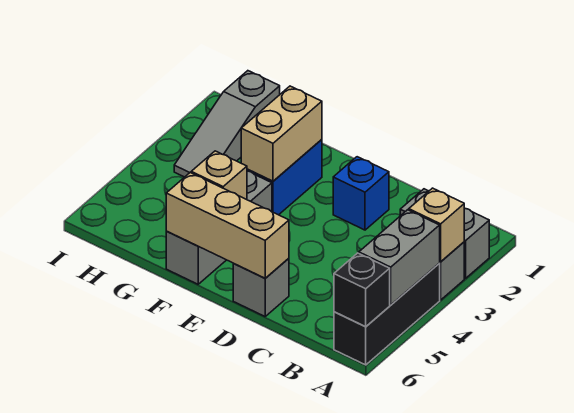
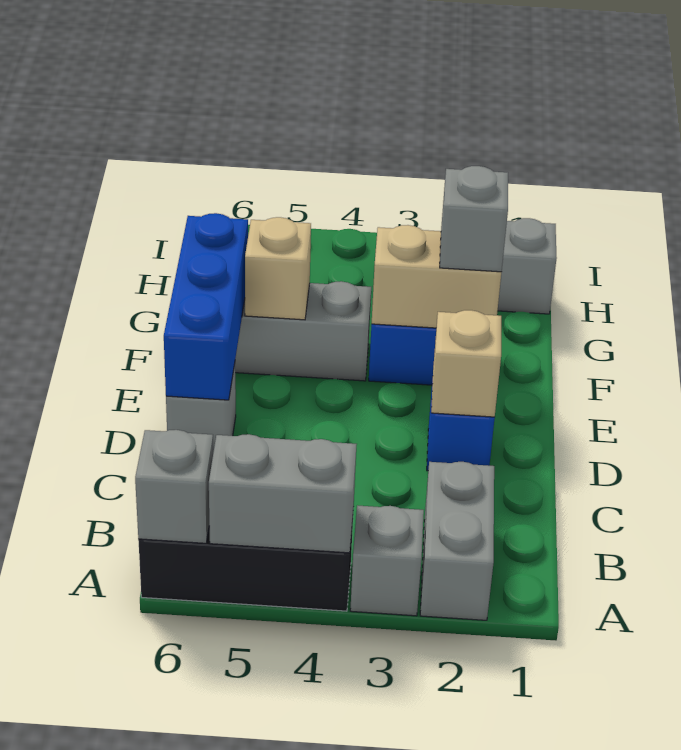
tan 1x1 brick [409,188,464,262] -> tan 1x1 brick moved to [431,310,501,417]
black 1x1 brick [334,253,390,327] -> grey 1x1 brick [135,430,213,543]
tan 1x3 brick [166,173,289,278] -> blue 1x3 brick [164,213,248,400]
none -> grey 1x1 brick [440,166,508,272]

